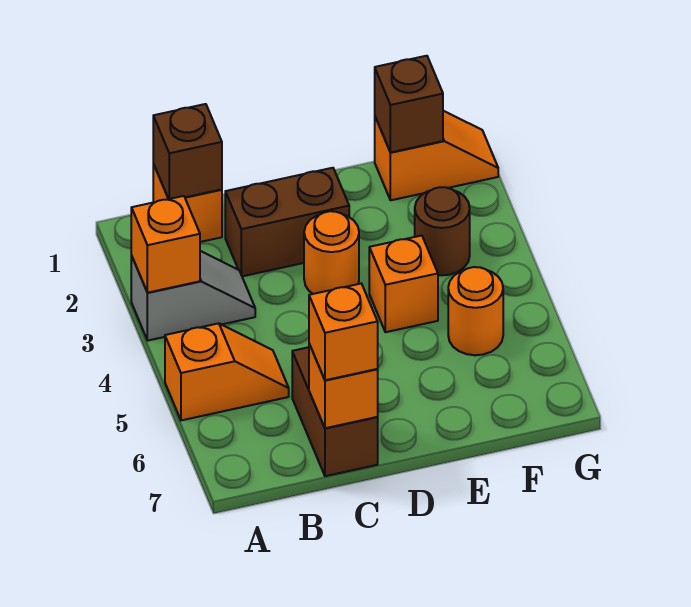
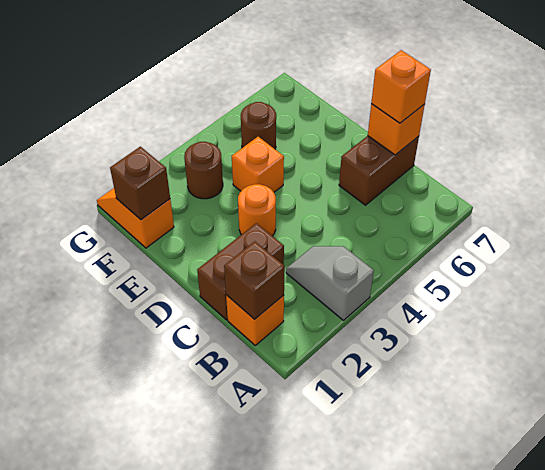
orange 1x1 brick [131,196,200,293] -> none
orange 1x2 slope [165,323,289,420] -> none
brown 1x2 brick [225,168,349,276] -> brown 1x2 brick turned to [197,223,284,320]
orange 1x1 round brick [448,267,503,355] -> brown 1x1 round brick [241,102,276,149]

